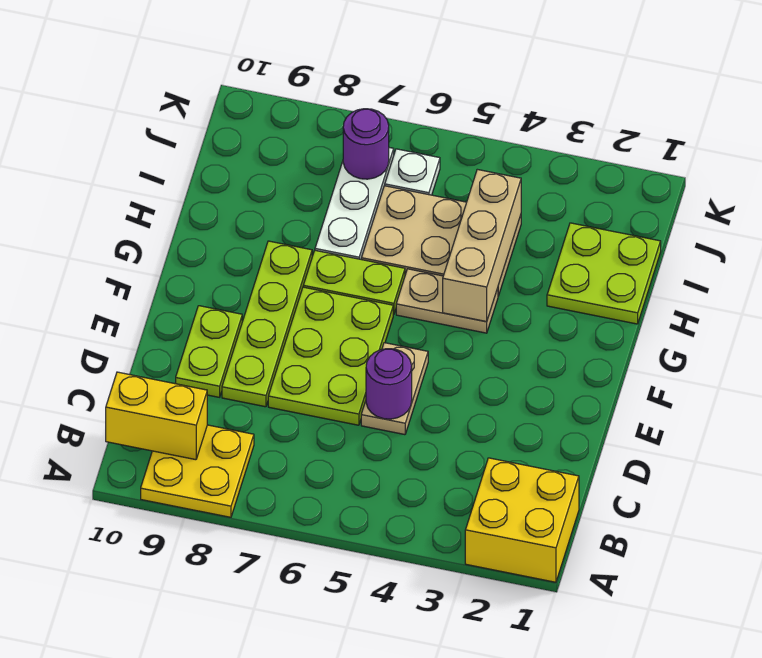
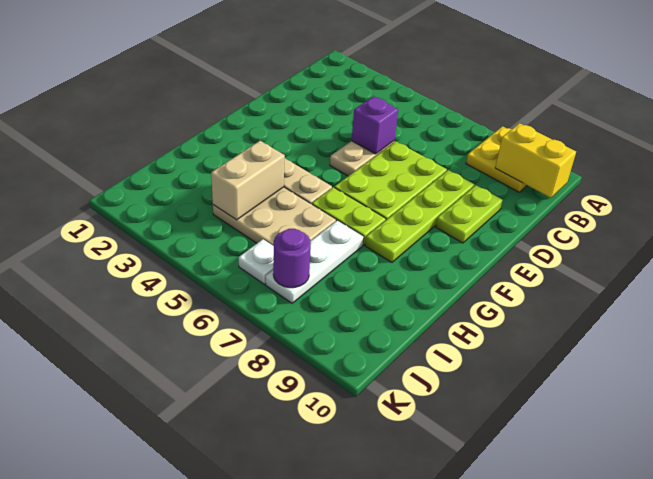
yellow 2x2 brick [465,458,579,582] -> none
purple 1x1 round brick [366,349,412,419] -> purple 1x1 brick [352,96,398,154]
tan 1x3 brick [443,169,521,322] -> tan 1x2 brick [211,141,285,220]
lime 2x2 plate [547,223,661,324] -> none

